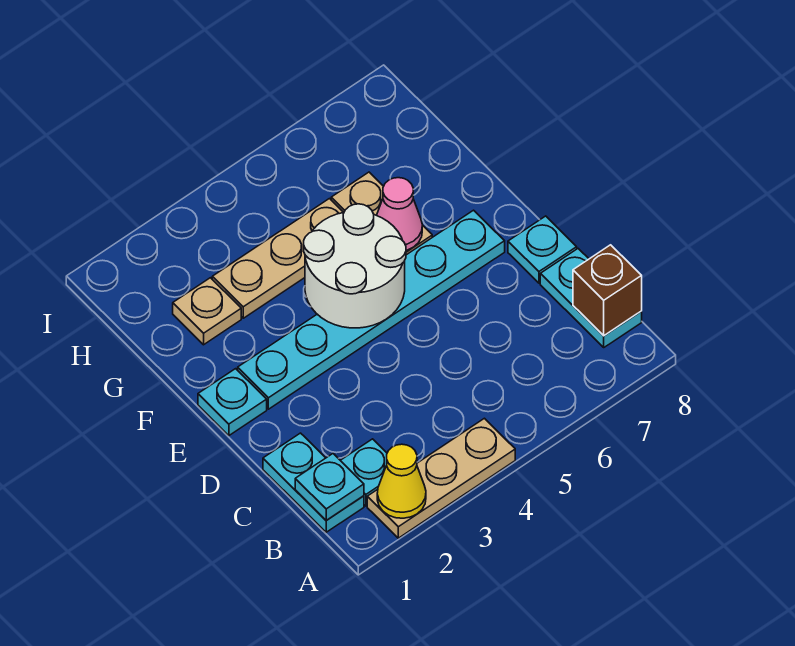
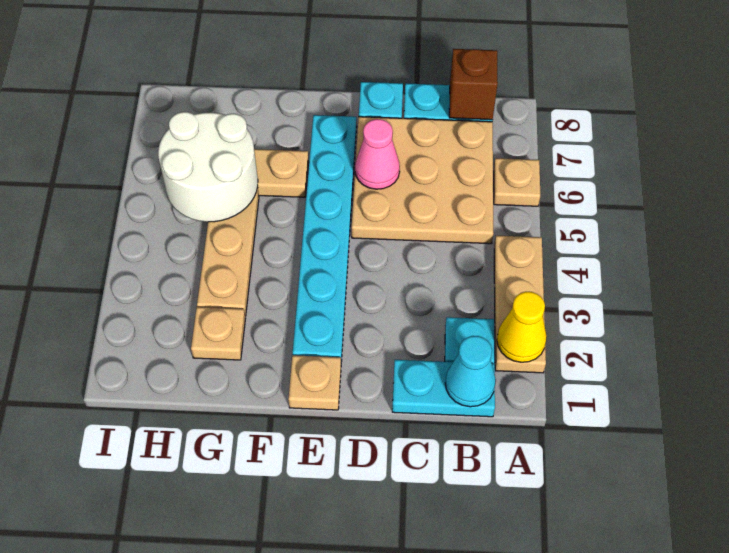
none -> tan 1x1 plate [494,158,540,206]
cyan 1x1 plate [295,454,364,520] -> cyan 1x1 cone [445,336,496,407]
none -> tan 3x3 plate [352,117,493,244]
cyan 1x1 plate [198,369,267,435] -> tan 1x1 plate [289,355,341,410]
white 2x2 round brick [304,204,406,328] -> white 2x2 round brick moved to [158,112,258,222]
pink 1x1 cone [377,178,422,250] -> pink 1x1 cone moved to [355,119,400,189]

